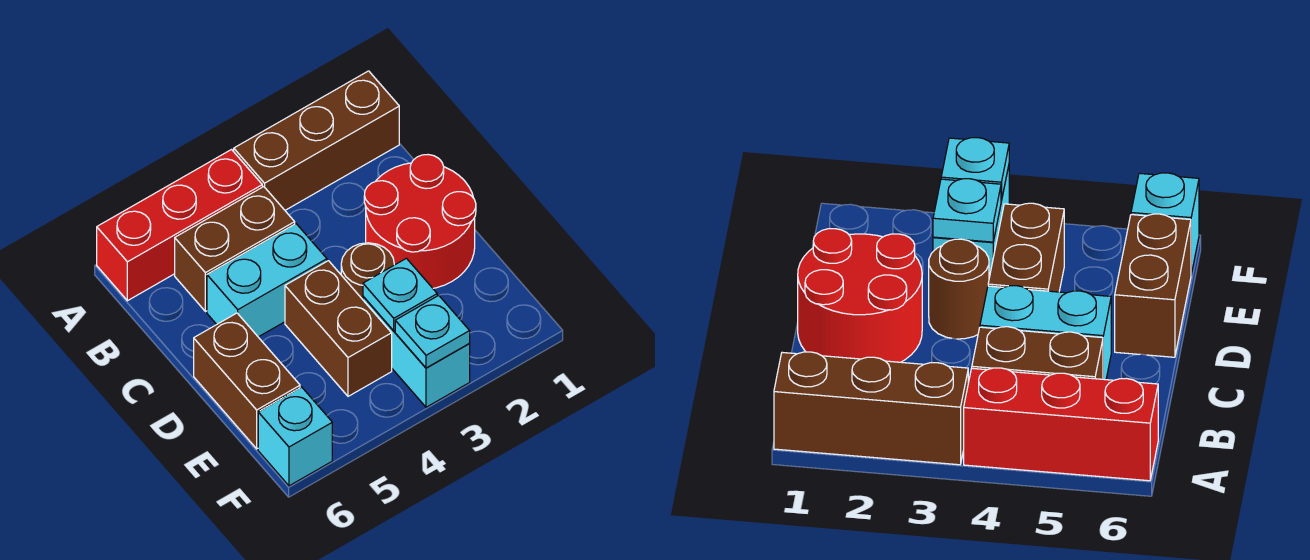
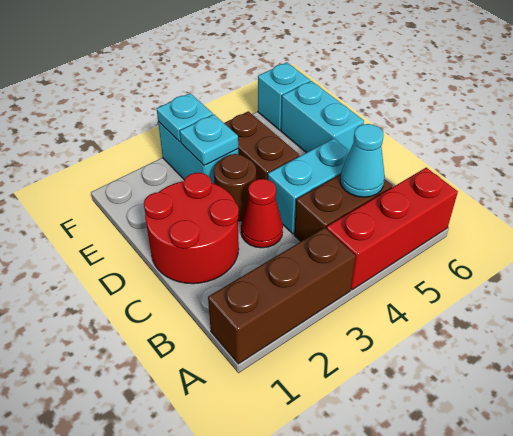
none -> cyan 1x1 cone [340,124,385,197]
none -> red 1x1 cone [241,179,283,248]
brown 1x2 brick [194,313,300,449] -> cyan 1x2 brick [281,81,364,153]

